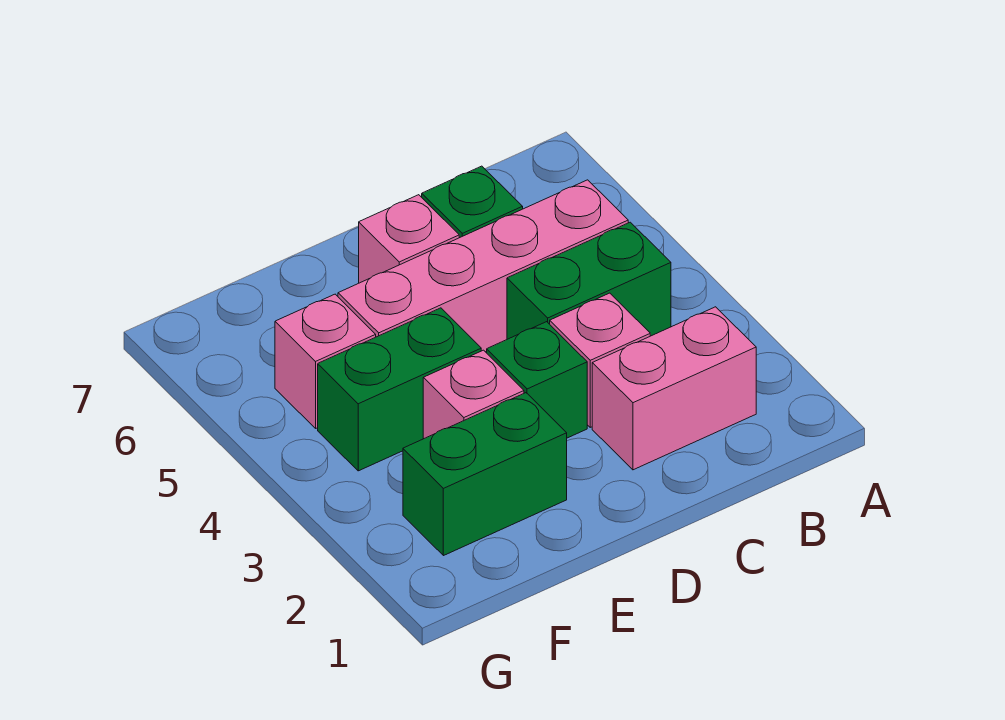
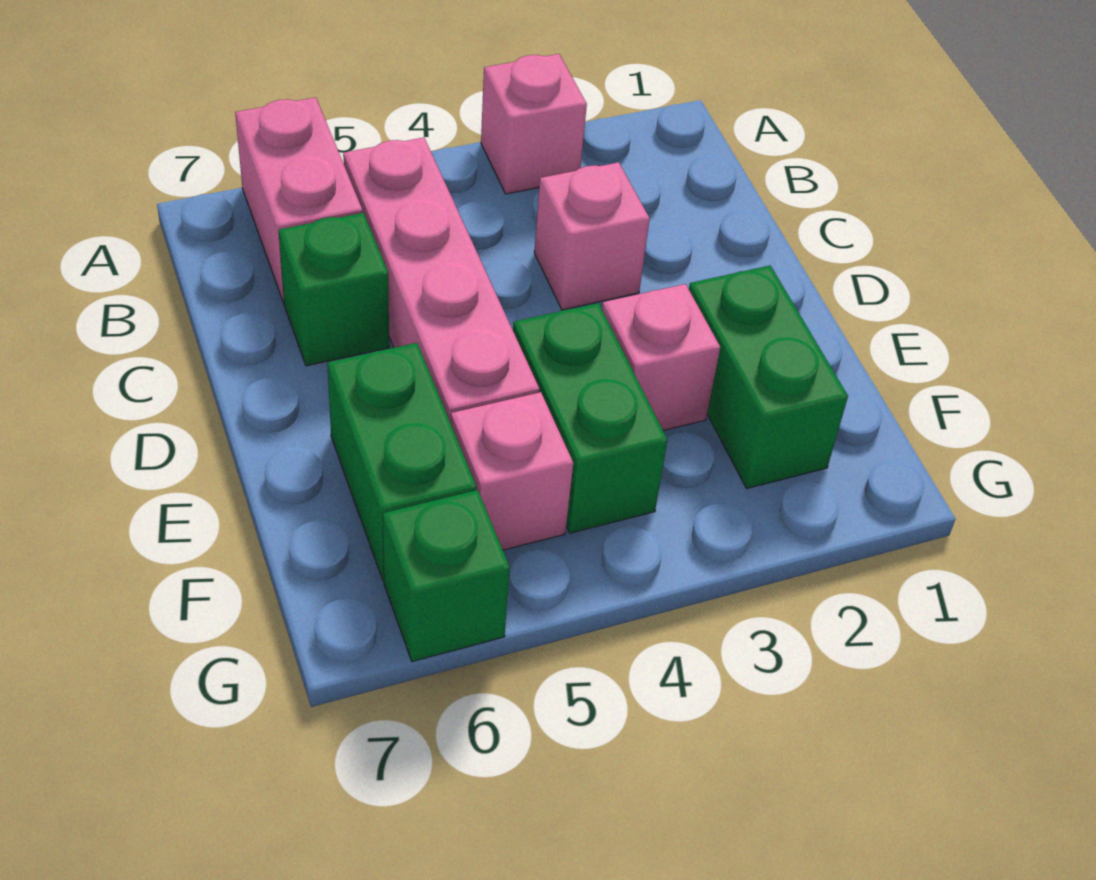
pink 1x2 brick [592,307,756,470] -> pink 1x2 brick moved to [235,97,363,303]
green 1x2 brick [507,222,671,339] -> green 1x2 brick moved to [327,343,476,580]
green 1x1 brick [487,322,587,438] -> green 1x1 brick moved to [383,490,510,661]
pink 1x1 brick [359,195,459,283] -> pink 1x1 brick moved to [481,54,587,194]

